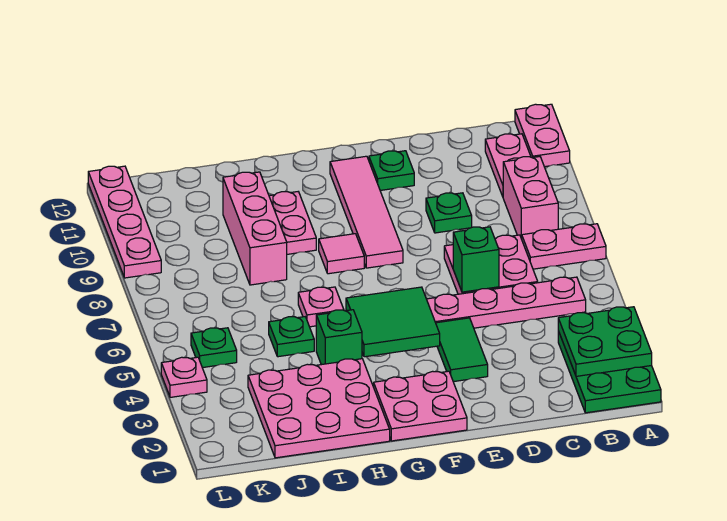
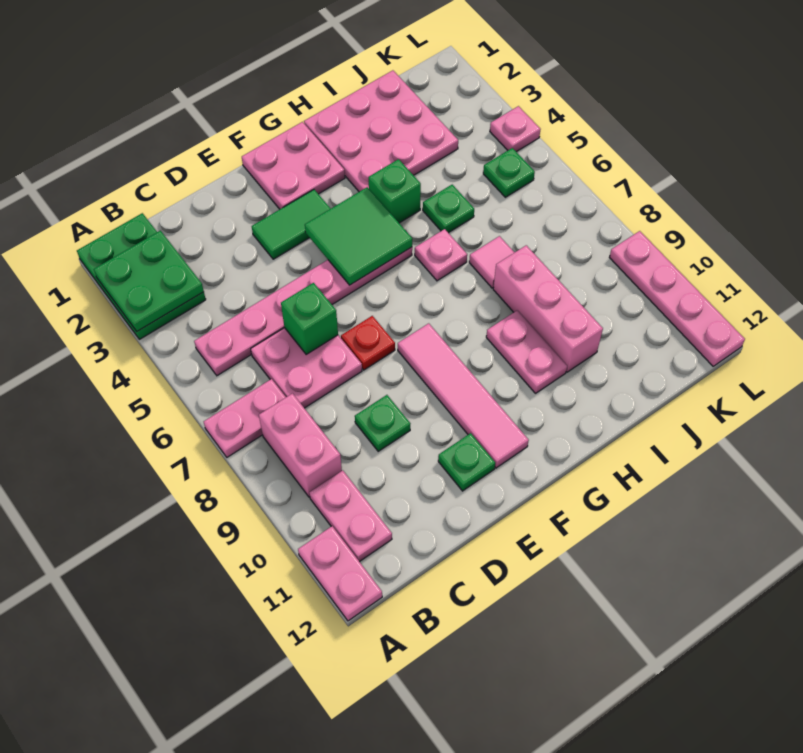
green 1x2 tile [436,318,488,382] -> green 1x2 tile turned to [252,190,331,259]
none -> red 1x1 plate [341,316,395,370]
pink 1x1 tile [319,234,364,274] -> pink 1x1 tile moved to [469,236,515,288]

